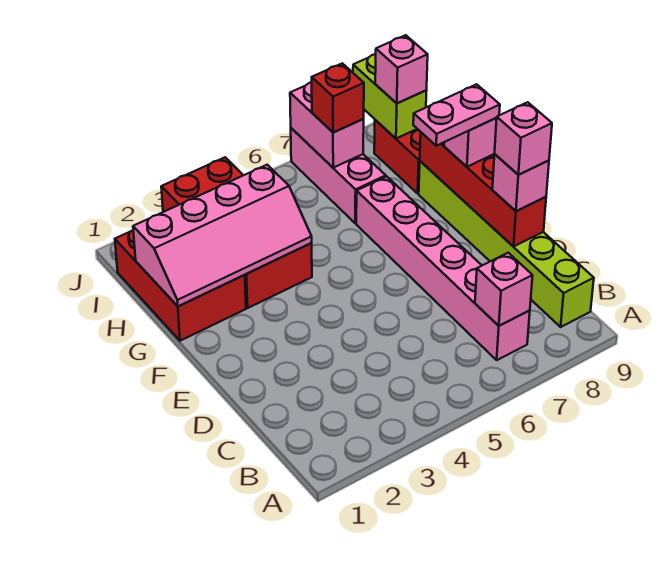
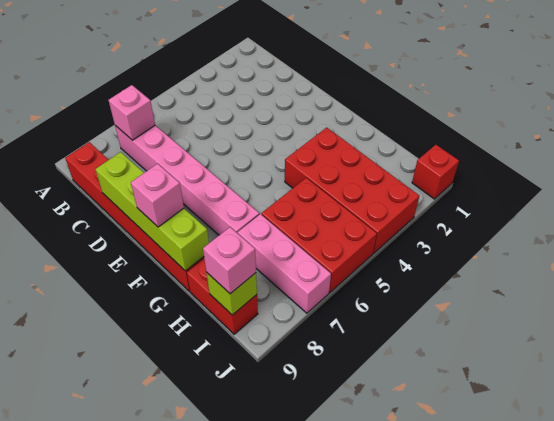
lime 1x6 brick [419,161,594,327] -> red 1x6 brick [65,142,204,291]
red 1x4 brick [420,133,546,247] -> lime 1x4 brick [95,152,209,271]
pink 1x1 brick [492,154,549,211] -> none
pink 1x1 brick [495,102,552,175] -> none
pink 1x2 plate [413,84,500,146] -> none
red 2x3 brick [115,230,246,341] -> red 2x3 brick moved to [262,178,377,292]
pink 2x4 slope [133,165,312,306] -> none
pink 1x2 brick [290,82,364,168] -> none
red 1x1 brick [312,63,364,133] -> red 1x1 brick moved to [412,145,459,199]
lime 1x2 brick [353,54,427,139] -> lime 1x1 brick [206,272,257,315]

